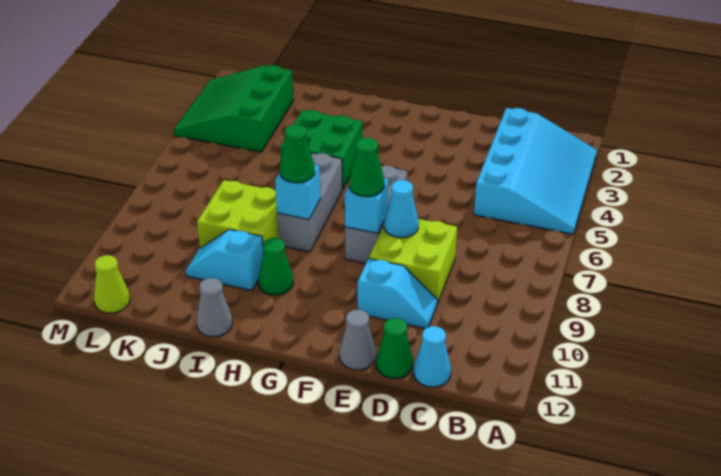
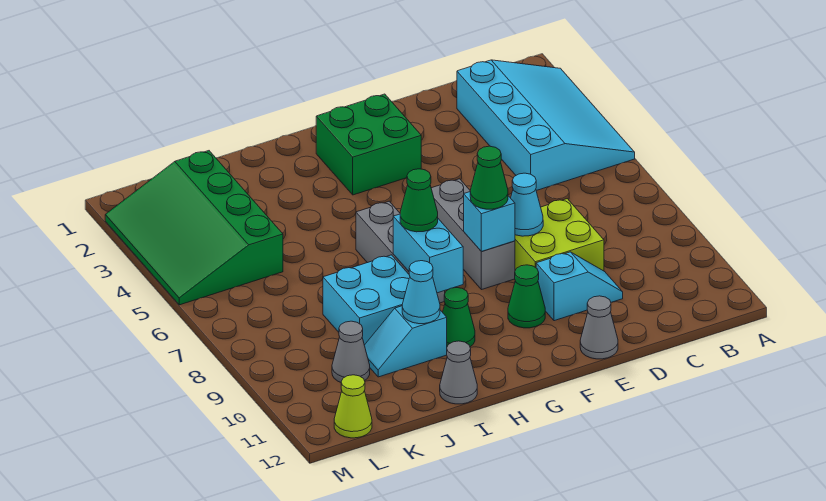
cyan 1x1 cone [414,326,451,387] -> cyan 1x1 cone moved to [402,261,440,324]
green 1x1 cone [376,318,413,378] -> green 1x1 cone moved to [508,265,545,328]
green 2x2 brick [280,110,362,189] -> green 2x2 brick moved to [316,94,421,195]
cyan 1x1 brick [275,165,320,219] -> cyan 1x2 brick [393,214,463,293]
lime 2x2 brick [197,180,278,248] -> cyan 2x2 brick [323,255,410,345]
green 3x3 slope [174,65,293,152] -> green 3x4 slope [105,151,283,305]
none -> grey 1x1 cone [332,321,370,382]

